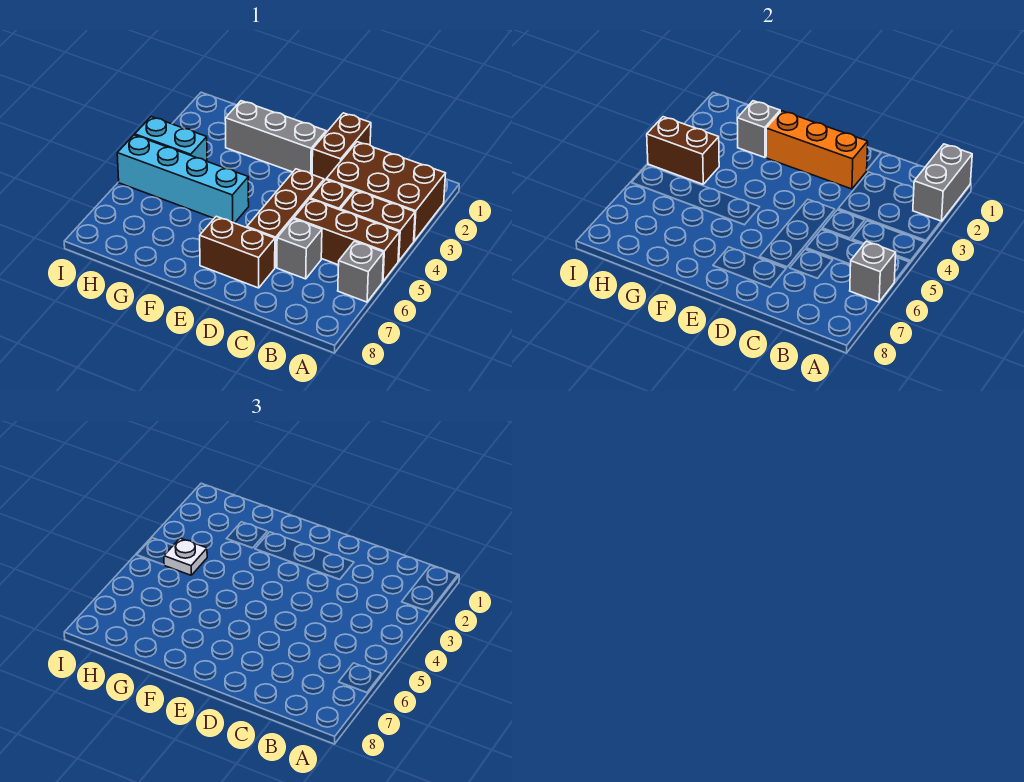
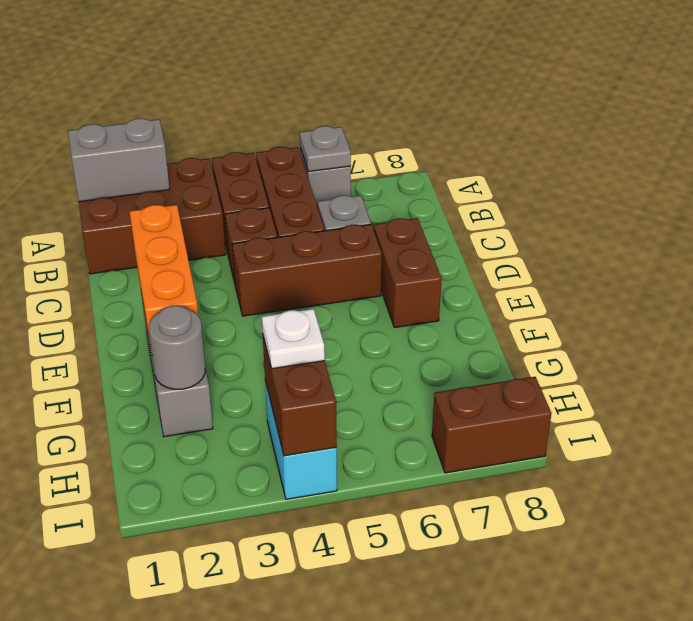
brown 2x3 brick [326,142,446,241] -> brown 2x3 brick turned to [79,158,226,274]
grey 1x1 brick [850,241,896,302] -> grey 1x1 plate [300,126,351,172]
brown 1x2 brick [312,113,371,181] -> brown 1x2 brick moved to [432,377,552,473]
cyan 1x4 brick [117,135,249,223] -> none
grey 1x1 brick [737,101,780,158] -> grey 1x1 round brick [149,306,205,389]

